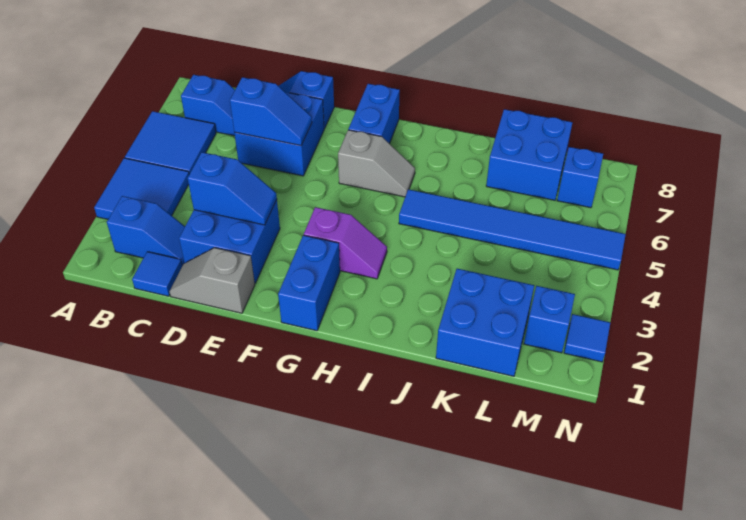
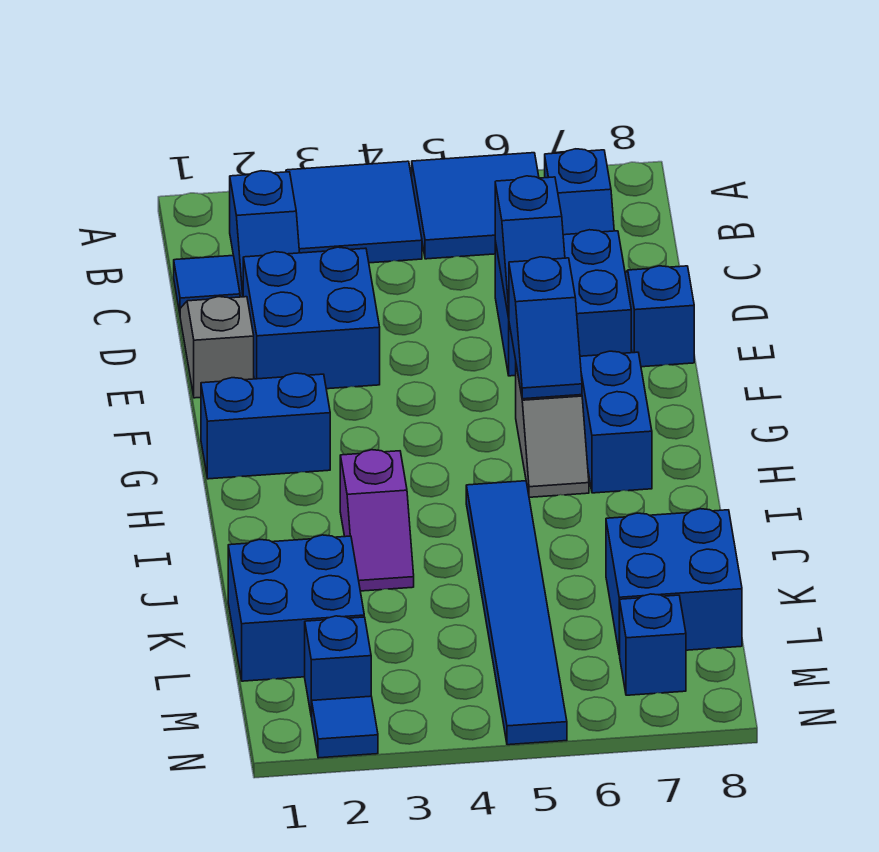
blue 1x2 slope [188,152,277,225] -> blue 1x2 slope moved to [509,257,582,399]
purple 1x2 slope [304,207,387,279] -> purple 1x2 slope moved to [340,450,414,591]
blue 1x2 brick [348,84,400,144] -> blue 1x2 brick turned to [580,351,652,493]

